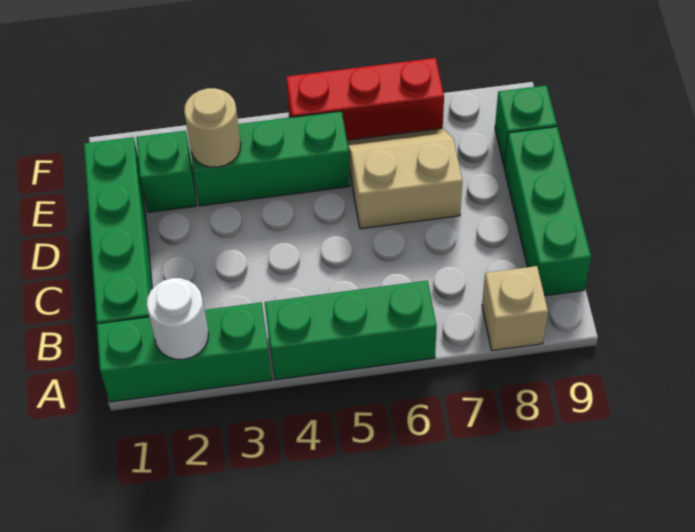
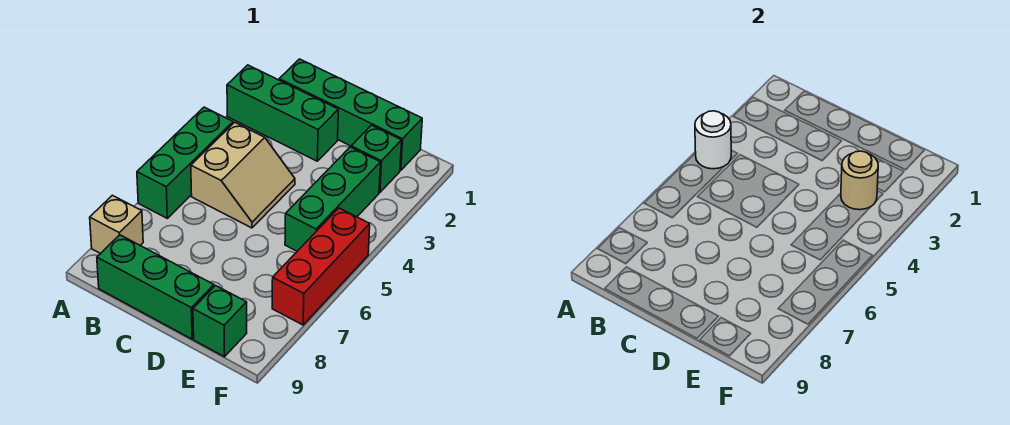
green 1x3 brick [97,302,272,402] -> green 1x3 brick turned to [227,65,338,161]
white 1x1 round brick [147,278,209,359] -> white 1x1 round brick moved to [695,111,731,169]
tan 2x2 slope [347,128,462,229] -> tan 2x2 slope moved to [191,122,295,228]

